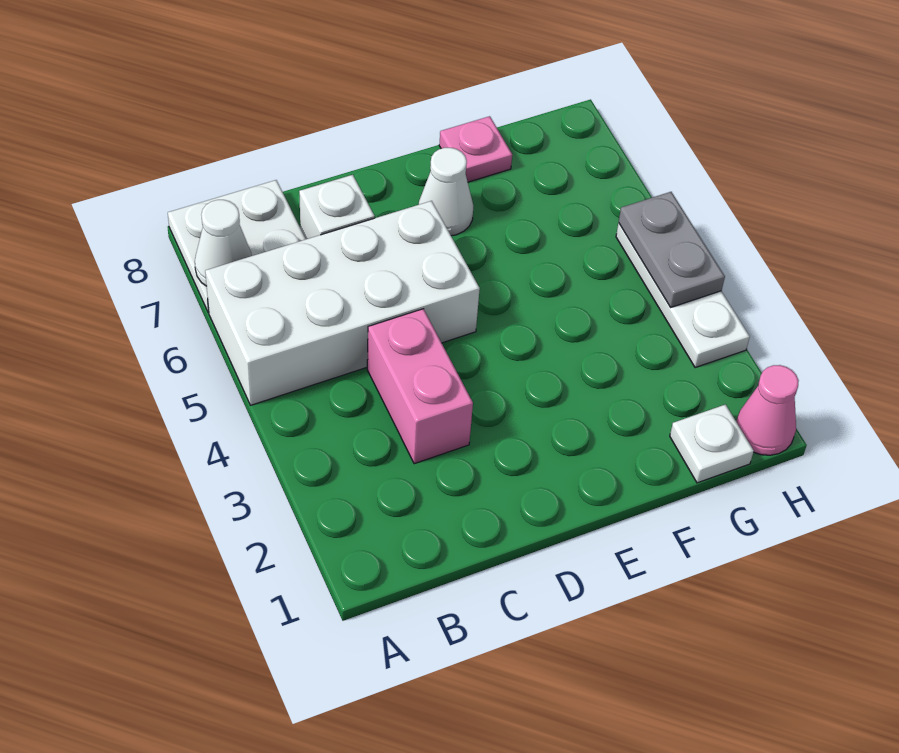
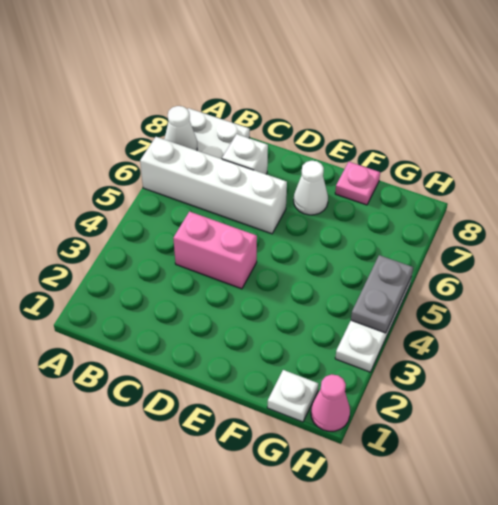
white 2x4 brick [205,201,480,405] -> white 1x4 brick [140,137,287,234]
pink 1x2 brick [367,309,473,464] -> pink 1x2 brick turned to [173,212,257,289]

